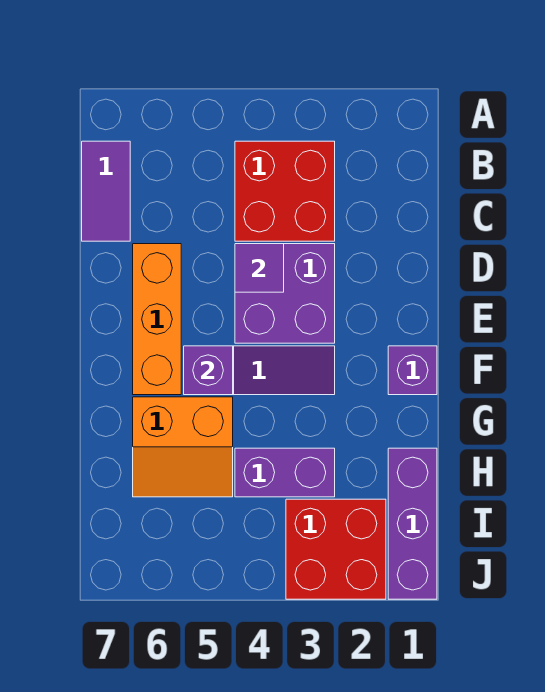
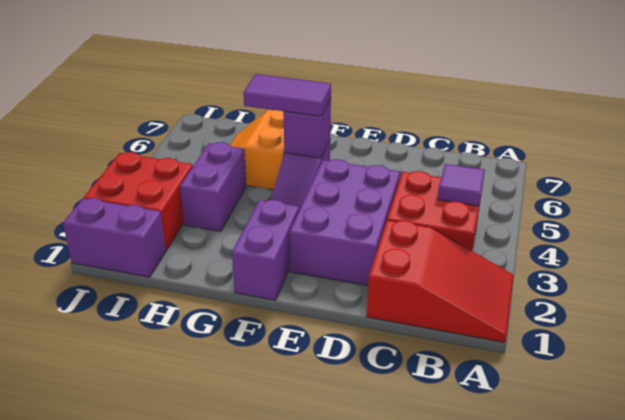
none -> red 2x3 slope [367,220,514,343]
purple 1x2 tile [82,141,130,241] -> purple 1x2 tile moved to [243,74,331,116]
purple 2x2 brick [235,244,335,343] -> purple 2x3 brick [290,159,400,286]
purple 1x1 tile [235,244,284,292] -> purple 1x1 tile moved to [438,164,485,206]
orange 1x3 brick [133,244,181,395] -> none
purple 1x1 brick [388,346,437,395] -> purple 1x2 brick [232,200,299,300]
purple 1x3 brick [388,448,437,599] -> purple 1x2 brick [63,198,166,277]

